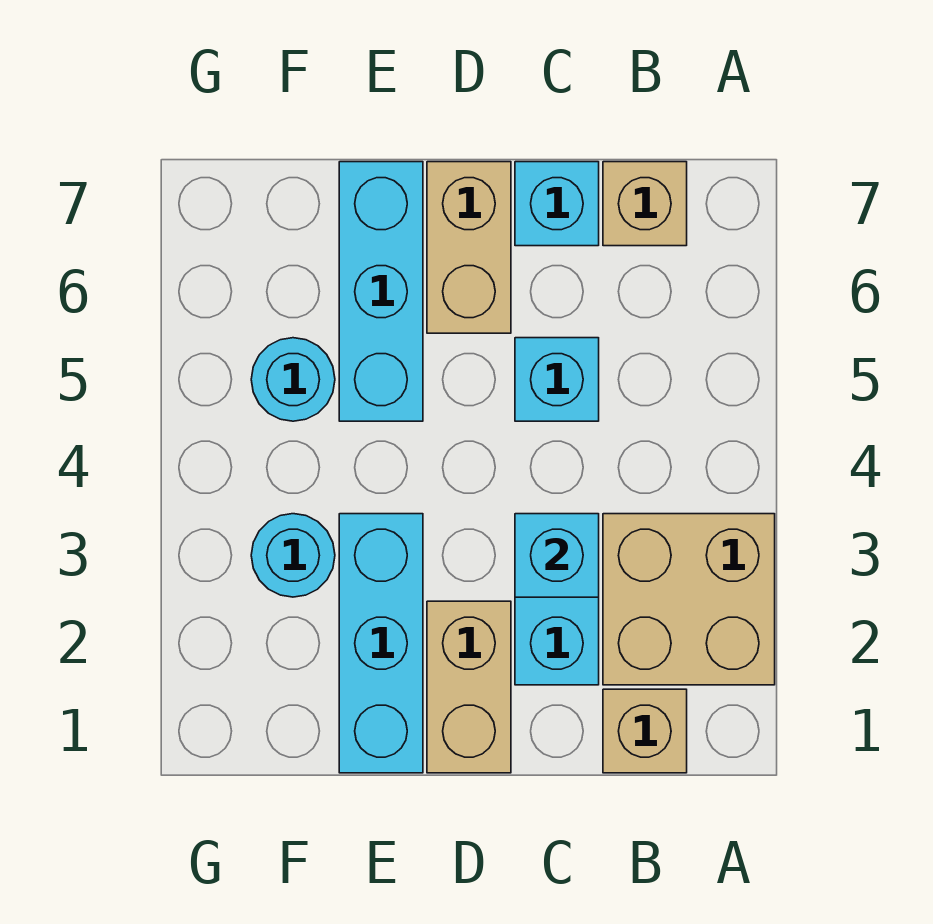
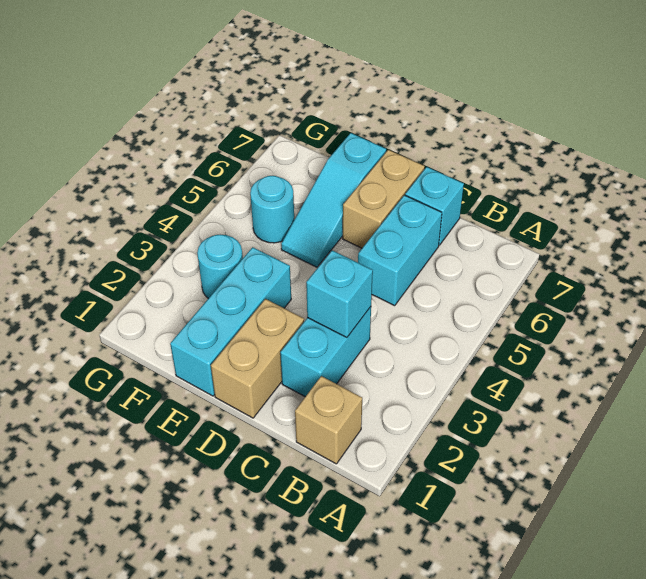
tan 2x2 brick [603,514,775,685] -> none
tan 1x1 brick [603,162,687,246] -> none
cyan 1x1 brick [515,338,599,421] -> cyan 1x2 brick [358,195,442,306]
cyan 1x3 brick [339,162,423,421] -> cyan 1x3 slope [281,133,386,267]

